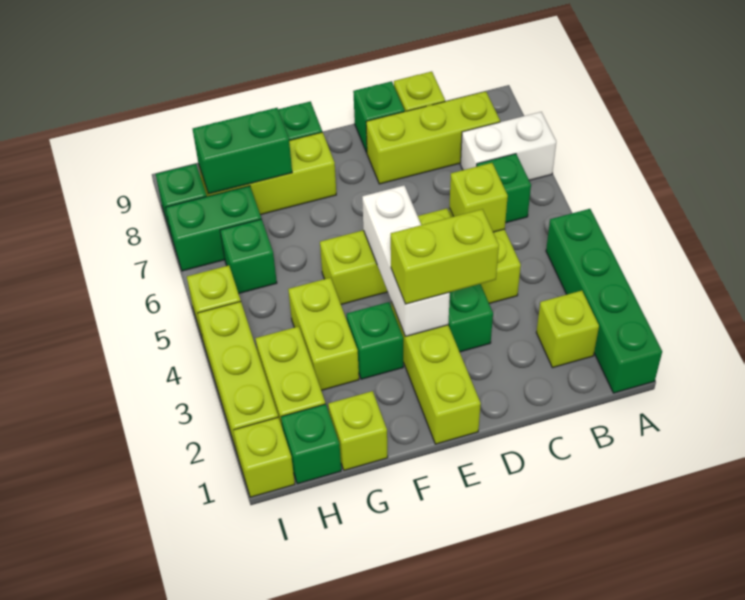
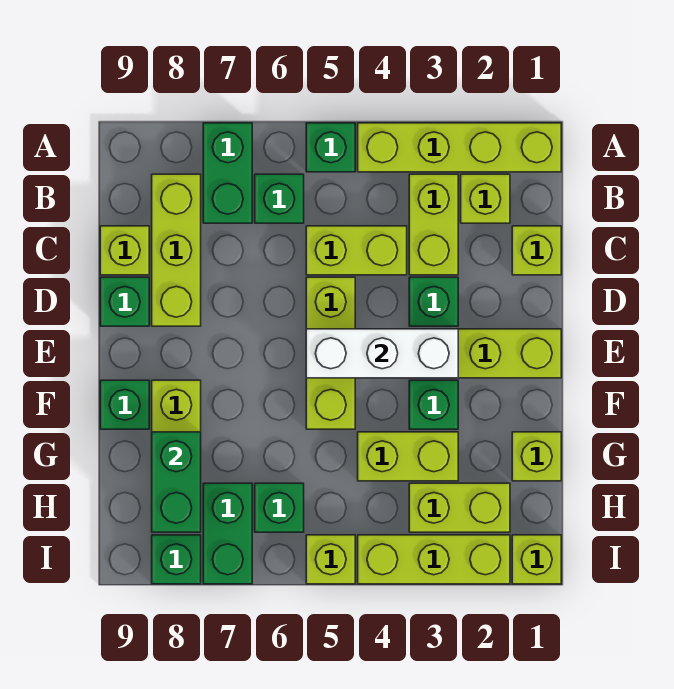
green 1x4 brick [546,209,662,393] -> lime 1x4 brick [358,123,561,172]
white 1x2 brick [460,112,556,180] -> green 1x2 brick [203,123,252,223]
lime 1x1 brick [450,163,508,232] -> lime 1x1 brick moved to [512,226,561,275]
lime 1x2 brick [391,209,499,304] -> lime 1x2 brick moved to [409,174,458,275]
green 1x1 brick [281,404,341,484] -> green 1x1 brick moved to [306,123,355,172]

